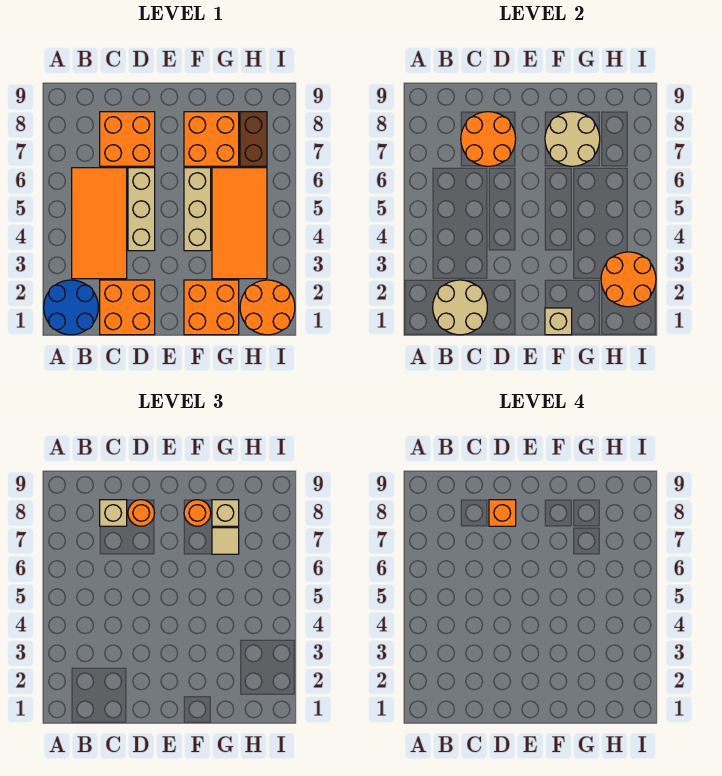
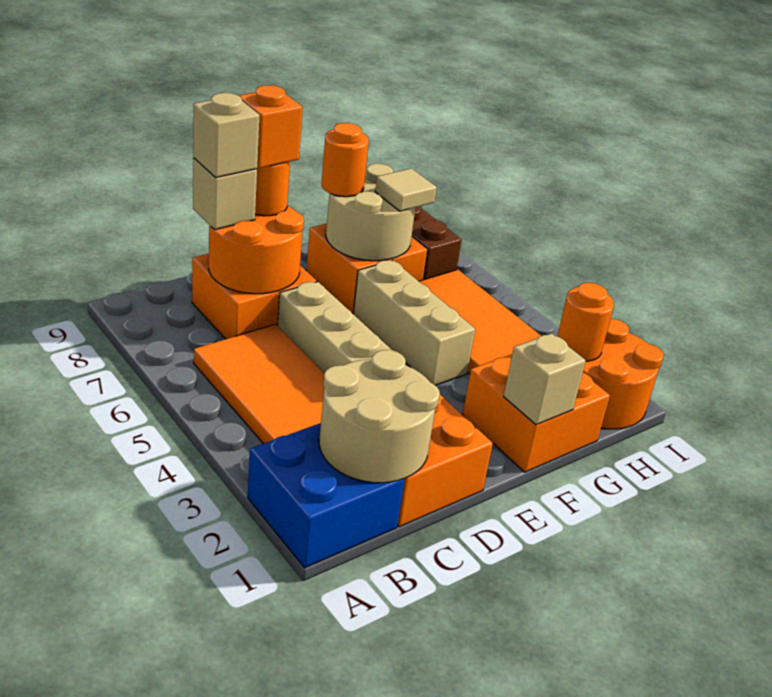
blue 2x2 round brick [44,280,98,335] -> blue 2x2 brick [248,423,405,568]
tan 1x1 brick [212,500,239,526] -> tan 1x1 brick moved to [193,93,260,178]
orange 2x2 round brick [601,252,656,307] -> orange 1x1 round brick [557,283,614,361]

